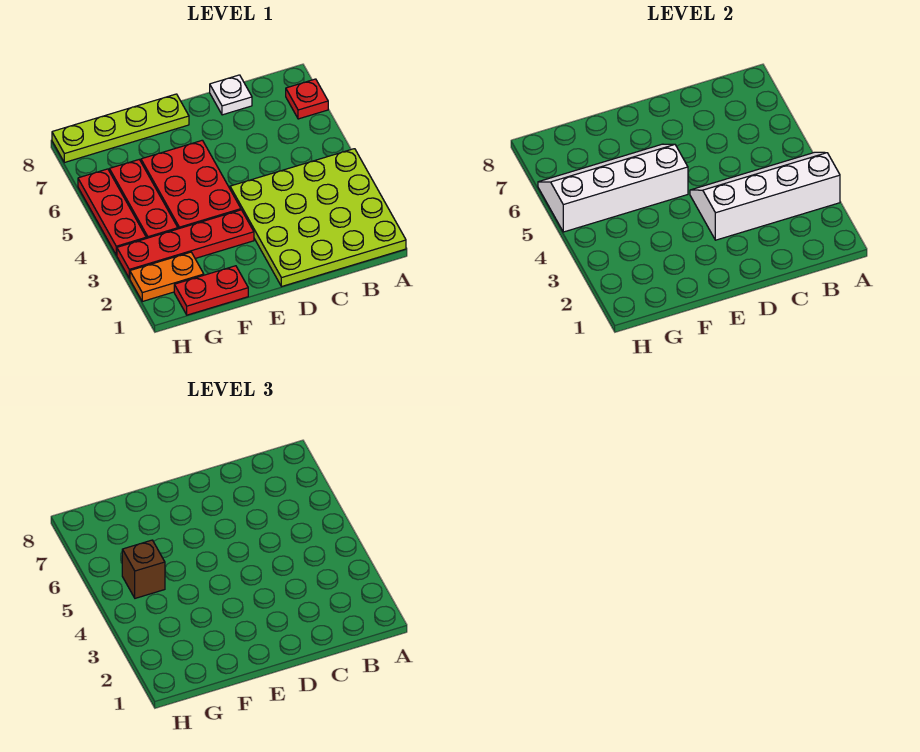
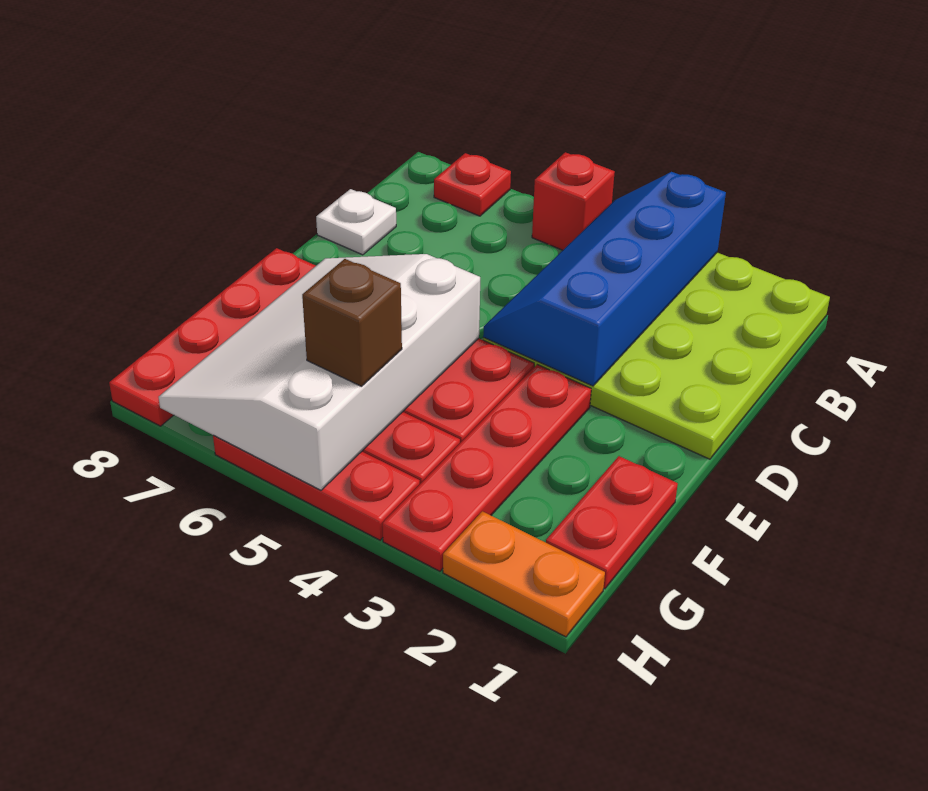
white 2x4 slope [690,152,840,240] -> blue 2x4 slope [483,172,726,386]
none -> red 1x1 brick [532,152,615,250]
white 2x4 slope [538,144,688,232] -> white 3x4 slope [159,254,480,490]
lime 1x4 plate [52,94,189,163] -> red 1x4 plate [109,248,316,426]
orange 1x2 plate [130,252,204,301] -> orange 1x2 plate turned to [443,511,605,637]

